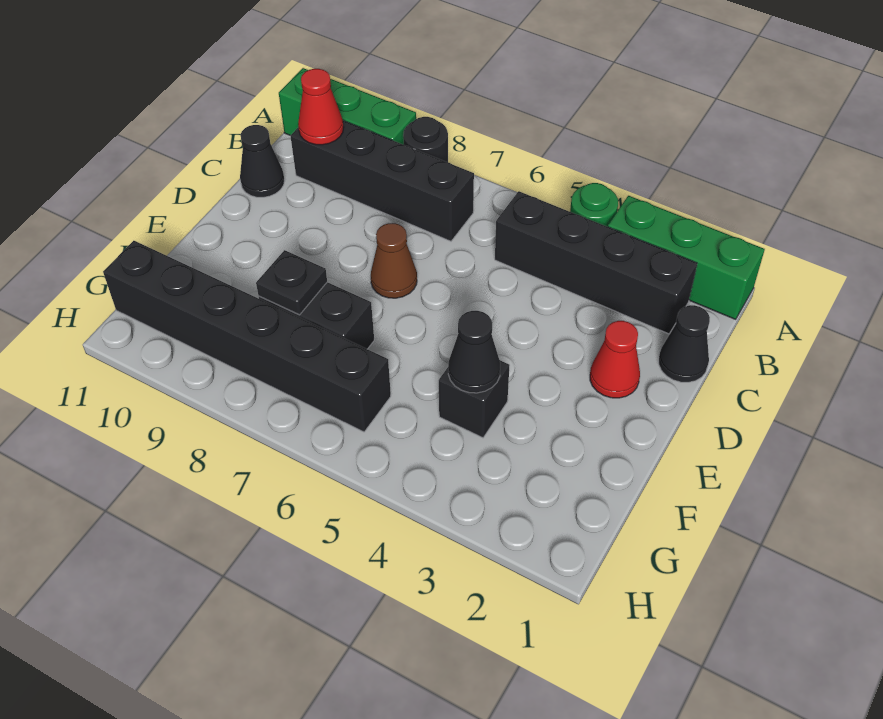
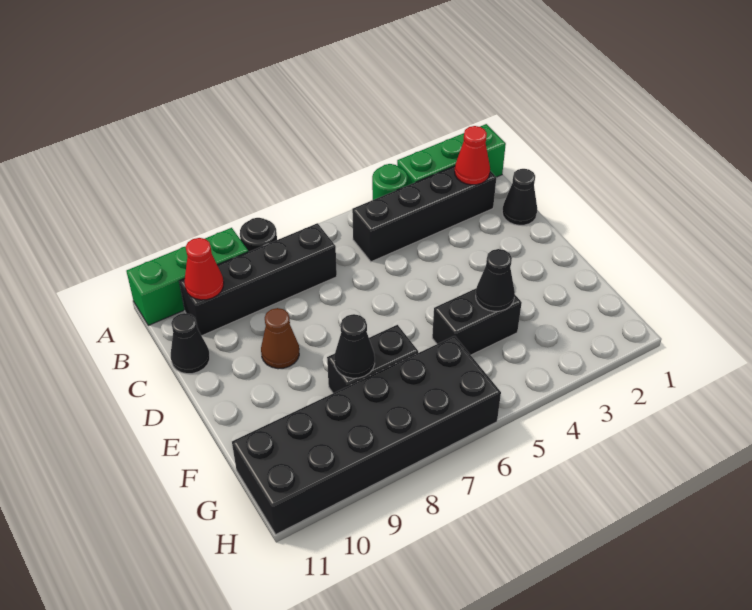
red 1x1 cone [590,321,640,398] -> red 1x1 cone moved to [455,126,490,185]
brown 1x1 cone [371,223,417,298] -> brown 1x1 cone moved to [261,308,299,369]
black 1x1 brick [439,360,510,438] -> black 1x2 brick [432,289,522,355]
black 1x1 plate [256,250,327,315] -> black 1x1 cone [334,314,375,378]
black 1x6 brick [103,241,391,432] -> black 2x6 brick [232,336,501,534]

